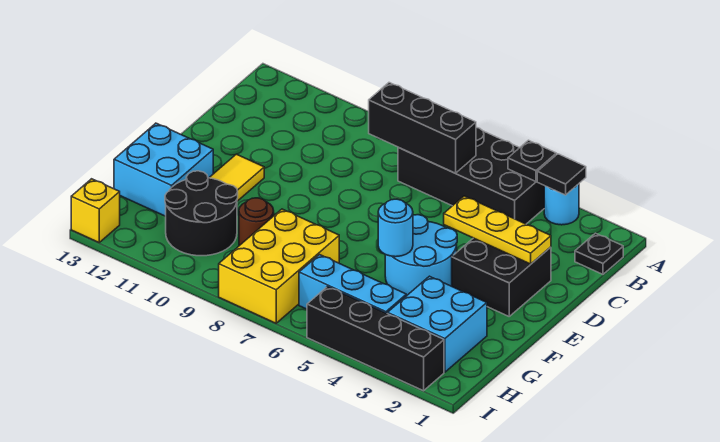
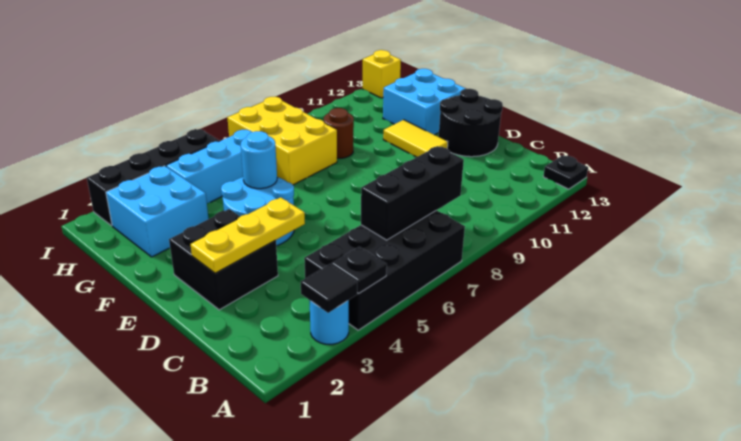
black 1x1 plate [575,233,623,274] -> black 1x1 plate moved to [543,155,588,189]
black 2x2 round brick [165,171,238,256] -> black 2x2 round brick moved to [439,89,503,157]

